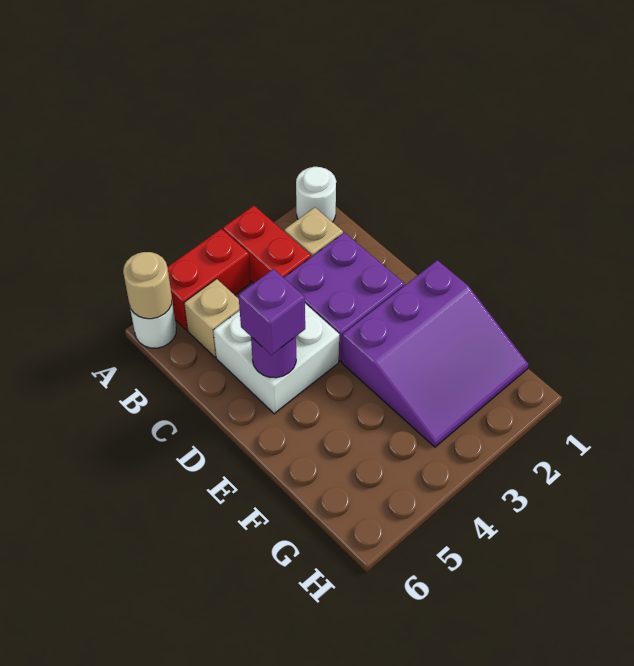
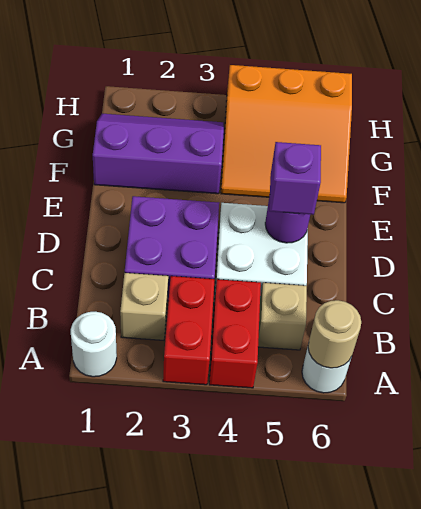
red 1x2 brick [167,229,251,330] -> red 1x2 brick turned to [209,279,261,388]
purple 3x3 slope [342,260,528,447] -> purple 2x3 slope [93,114,224,194]
none -> orange 3x3 slope [221,65,352,203]

